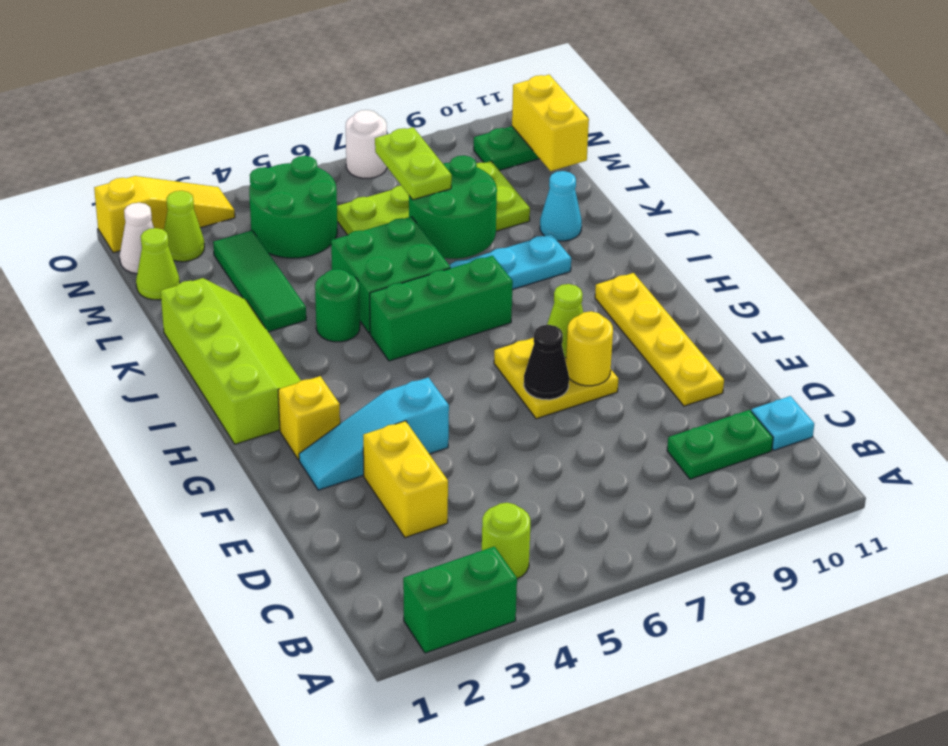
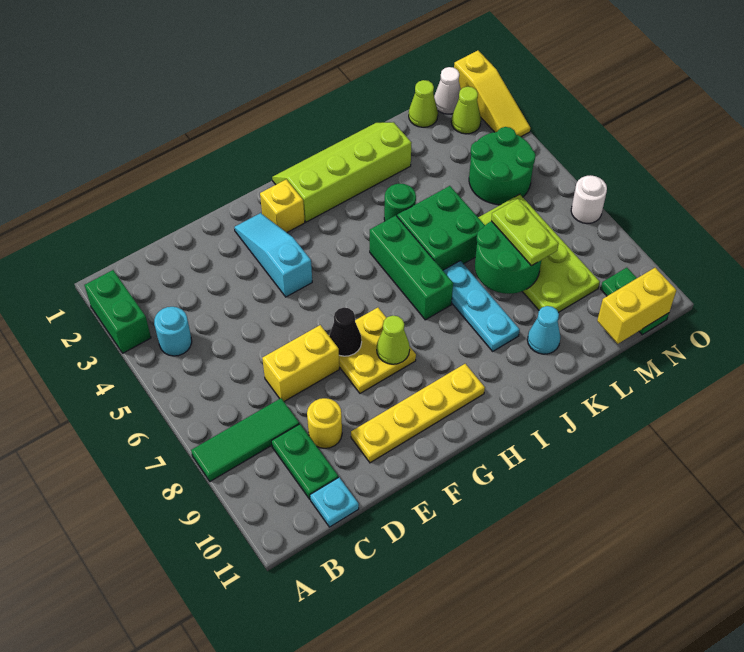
lime 1x1 round brick [482,503,530,579] -> cyan 1x1 round brick [154,307,192,356]
yellow 1x2 brick [363,421,448,538] -> yellow 1x2 brick moved to [262,325,339,401]
yellow 1x1 round brick [566,311,613,386] -> yellow 1x1 round brick moved to [307,398,342,448]
lime 2x4 slope [161,278,301,444] -> lime 2x4 slope turned to [272,122,411,222]
green 1x3 tile [213,231,306,332] -> green 1x3 tile moved to [191,398,299,481]
lime 1x2 plate [375,127,452,200] -> lime 1x2 plate turned to [491,199,559,266]

